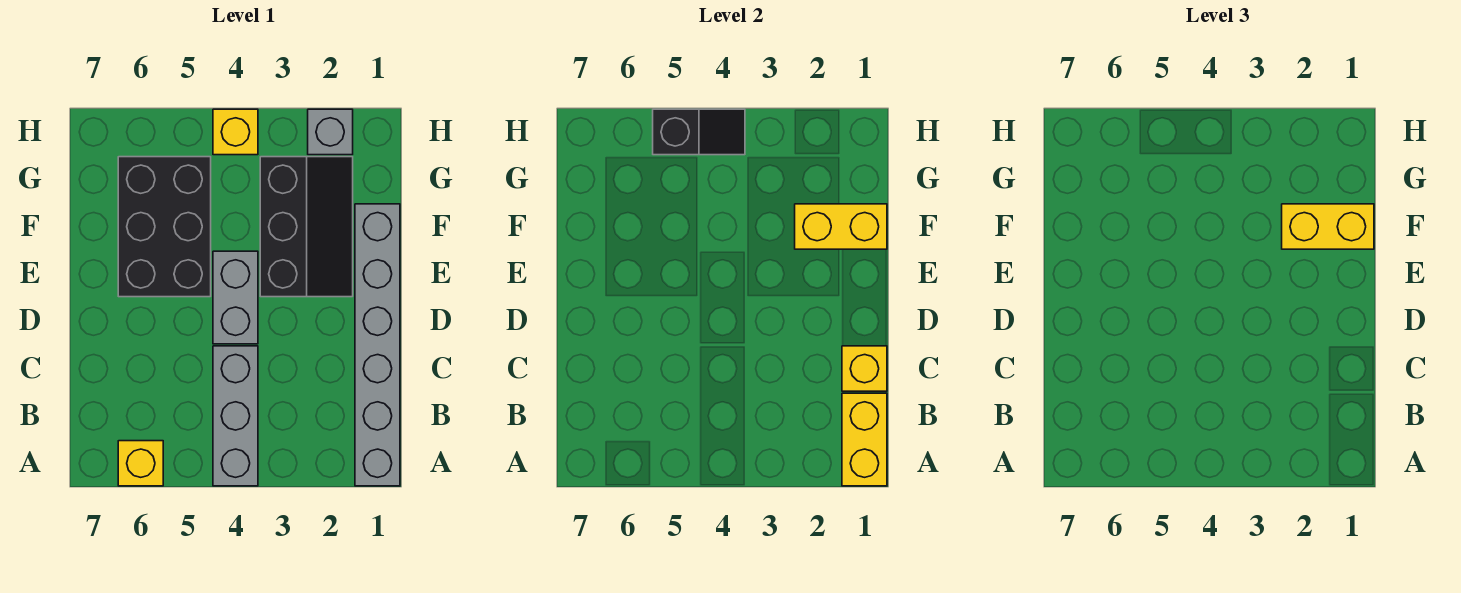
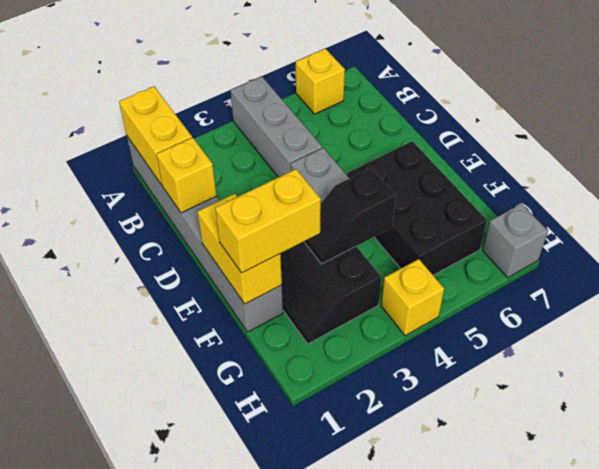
yellow 1x2 brick [795,204,887,249] -> yellow 1x2 brick turned to [198,194,282,304]
grey 1x1 brick [308,109,353,155] -> grey 1x1 brick moved to [483,204,548,278]
black 1x2 slope [653,109,745,155] -> black 1x2 slope moved to [304,168,396,264]

